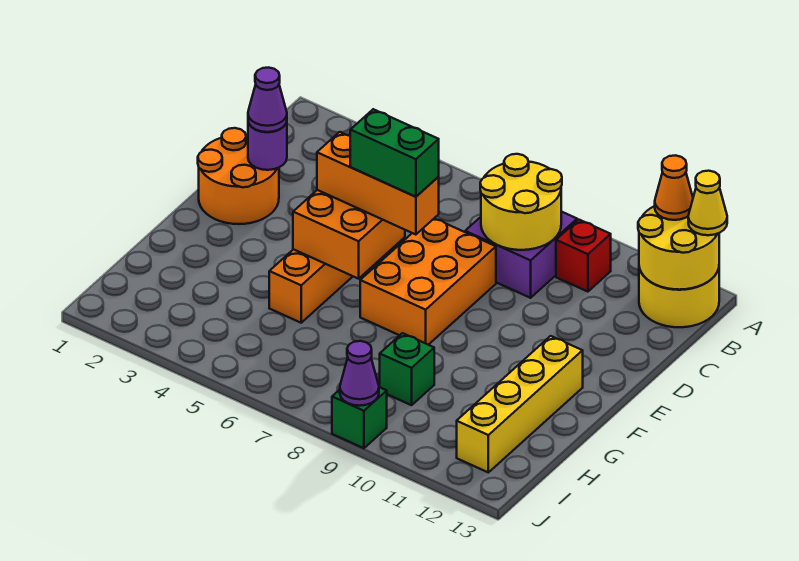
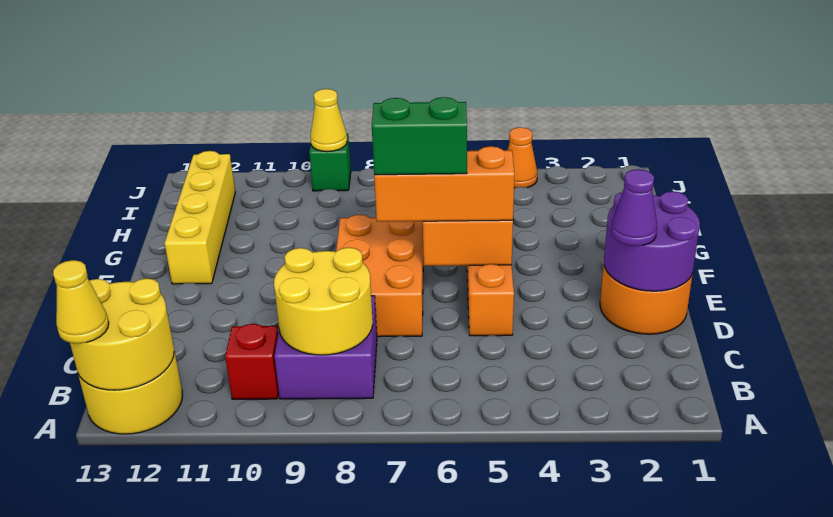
orange 1x1 cone [655,155,693,220] -> orange 1x1 cone moved to [508,127,537,188]
purple 1x1 round brick [248,122,287,170] -> purple 2x2 round brick [604,191,700,291]
green 1x1 brick [380,333,434,405] -> none
purple 1x1 cone [340,341,379,406] -> yellow 1x1 cone [310,89,347,152]

